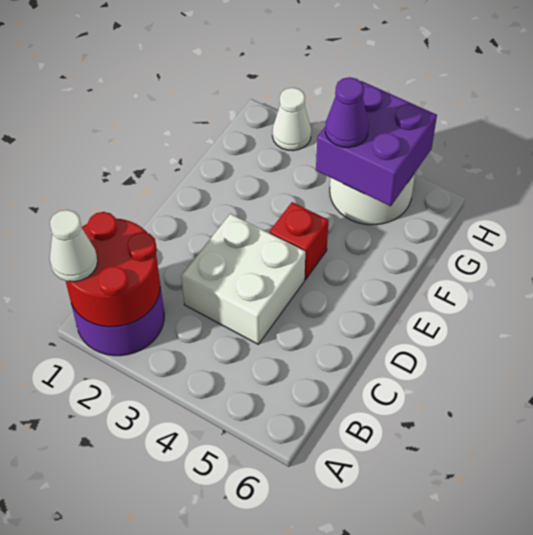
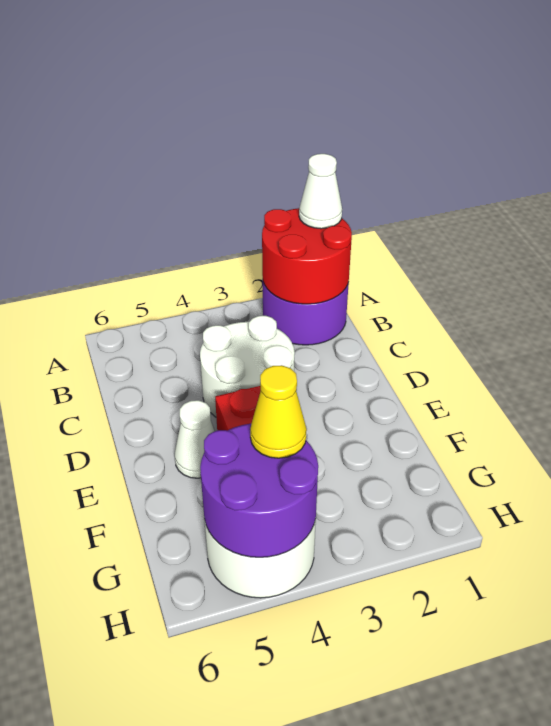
white 2x2 brick [181,214,305,344] -> white 2x2 round brick [200,316,295,417]
purple 2x2 brick [316,81,437,206] -> purple 2x2 round brick [200,424,318,557]
purple 1x1 cone [325,77,369,148] -> yellow 1x1 cone [250,365,307,458]
white 1x1 cone [272,88,311,151] -> white 1x1 cone moved to [174,400,215,478]

